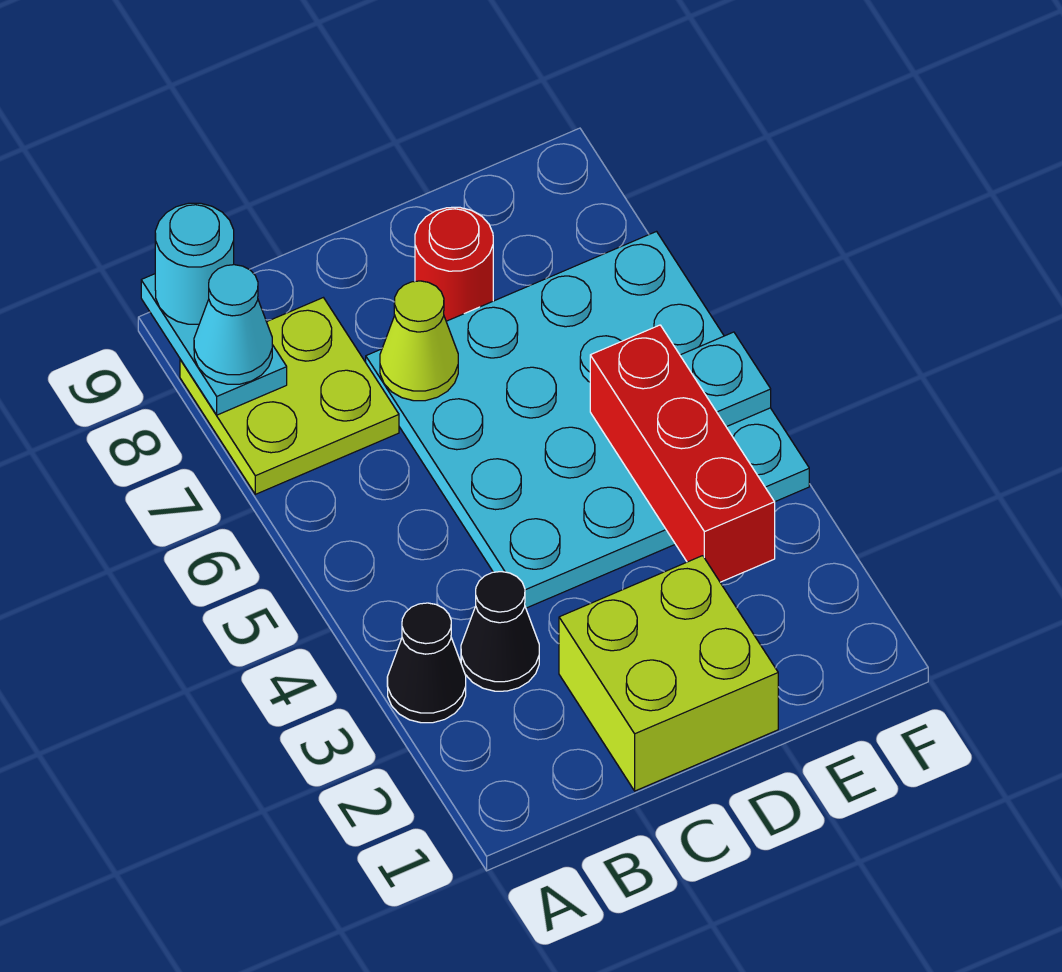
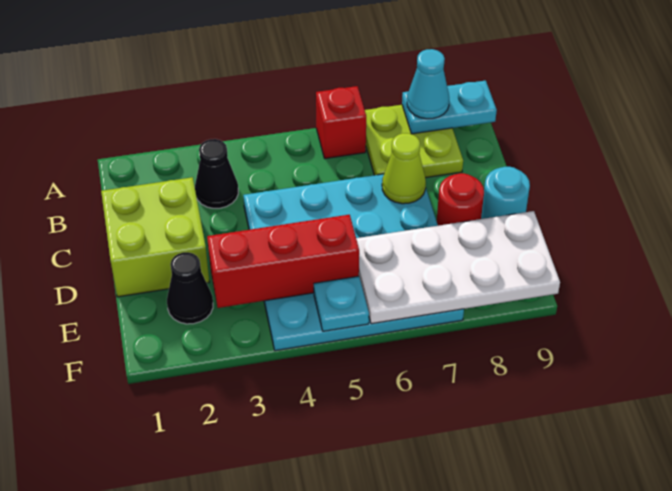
black 1x1 cone [387,603,466,723] -> black 1x1 cone moved to [167,252,213,324]
none -> red 1x1 brick [316,86,366,159]
cyan 1x1 round brick [155,203,234,324] -> cyan 1x1 round brick moved to [481,167,530,219]
none -> white 2x4 plate [356,211,560,324]

